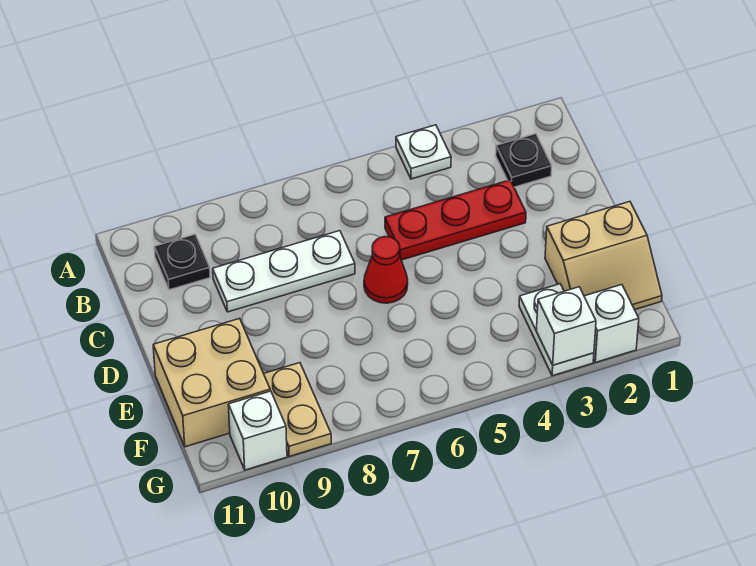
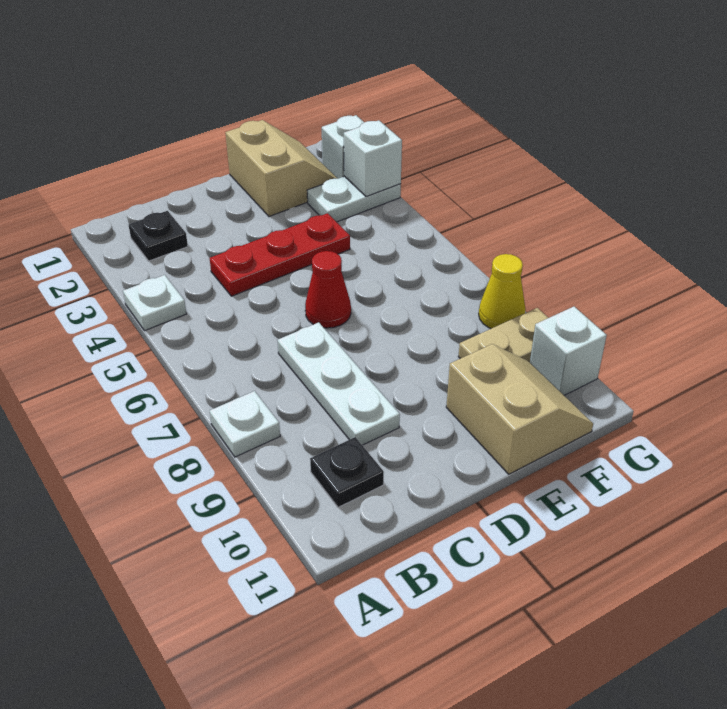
none -> white 1x1 plate [210,391,280,457]
red 1x3 plate [385,180,526,260] -> red 1x3 plate turned to [210,213,350,296]
tan 2x2 brick [153,318,270,447] -> tan 2x2 slope [446,344,593,474]
none -> yellow 1x1 cone [479,254,526,329]

